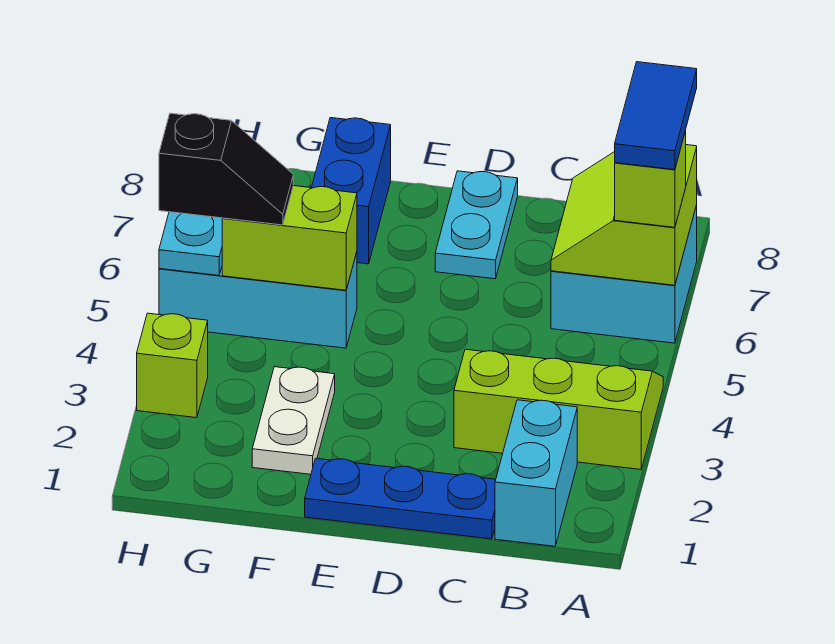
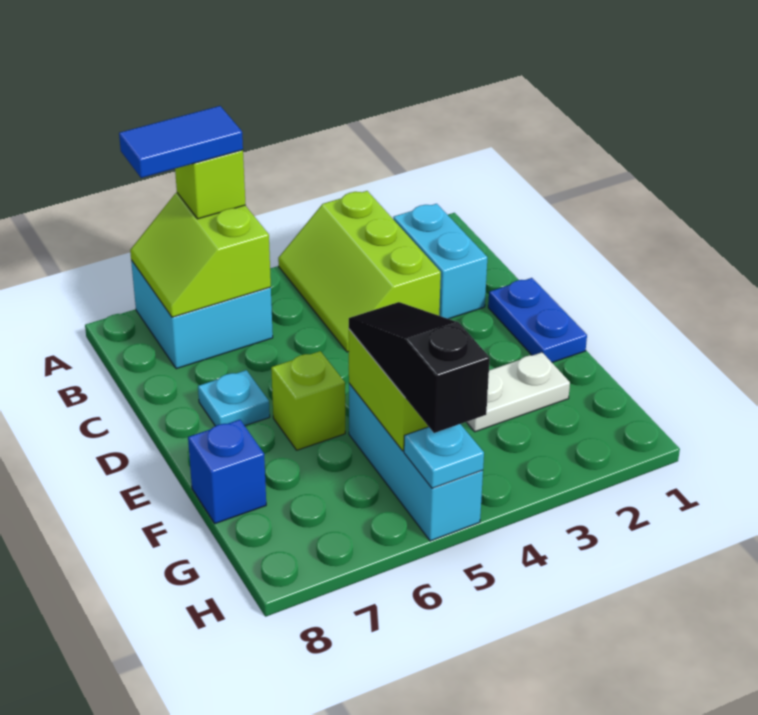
lime 2x2 slope [551,145,697,285] -> lime 2x2 slope turned to [130,193,271,317]
cyan 1x2 brick [495,400,577,546] -> cyan 1x2 brick turned to [393,204,487,319]
blue 1x3 plate [305,458,496,539] -> blue 1x2 plate [488,278,587,362]
cyan 1x2 plate [435,171,518,279] -> cyan 1x1 plate [198,370,270,426]
blue 1x2 brick [312,118,391,264] -> blue 1x1 brick [188,420,266,524]
black 1x2 slope [159,113,293,225] -> black 1x3 slope [349,302,490,433]
lime 1x1 brick [137,313,208,418] -> lime 1x1 brick moved to [271,351,345,450]

